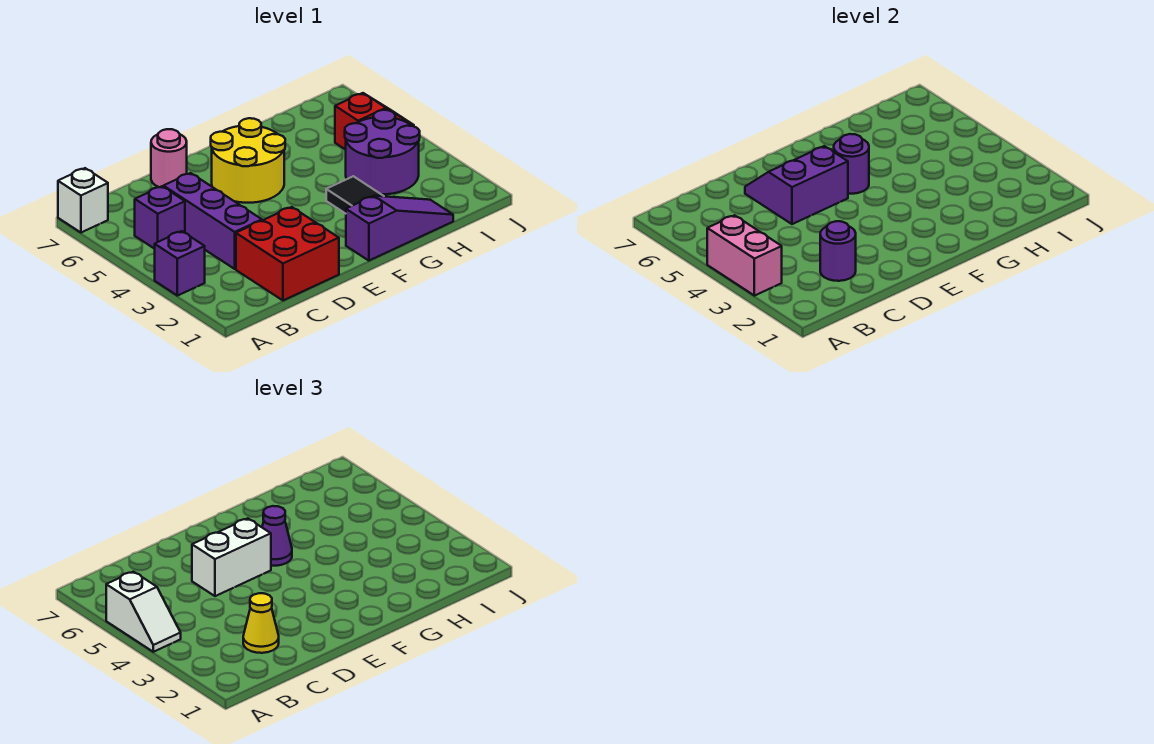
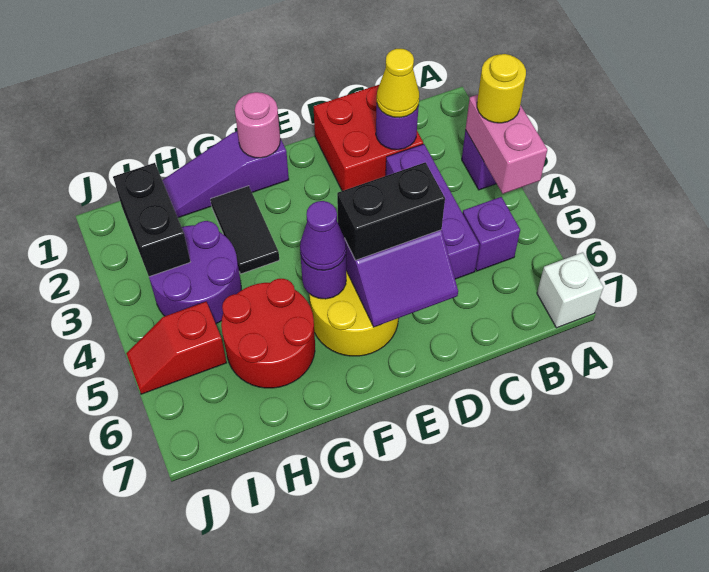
none -> yellow 1x1 round brick [477,54,526,123]
white 1x2 slope [106,572,181,652] -> none
white 1x2 brick [192,518,271,596] -> black 1x2 brick [337,162,445,260]
pink 1x1 round brick [151,129,187,187] -> pink 1x1 round brick moved to [235,92,280,158]
none -> red 2x2 round brick [221,279,315,388]
none -> black 1x2 brick [113,163,190,277]

